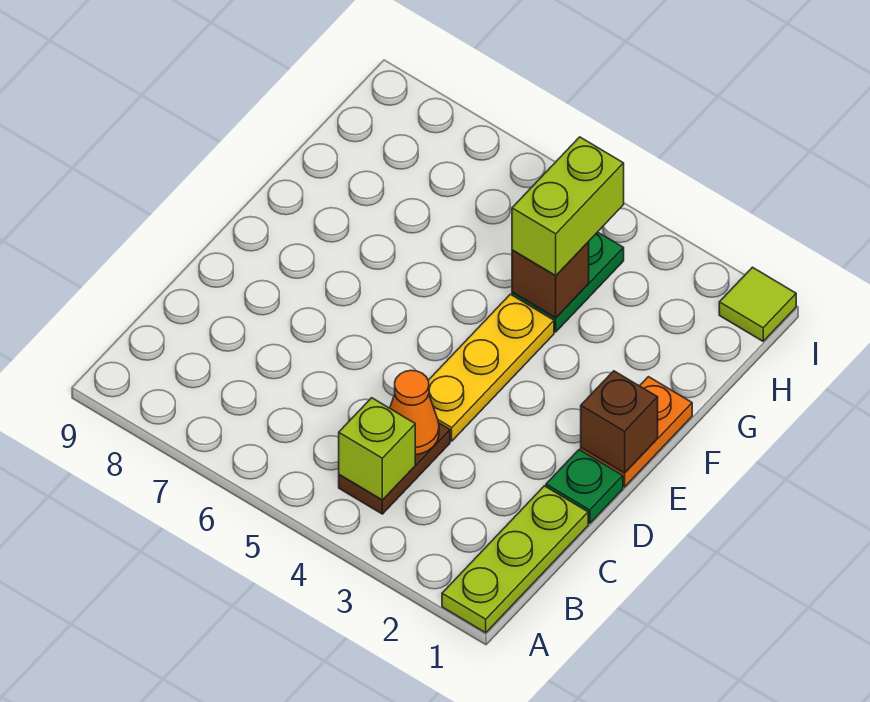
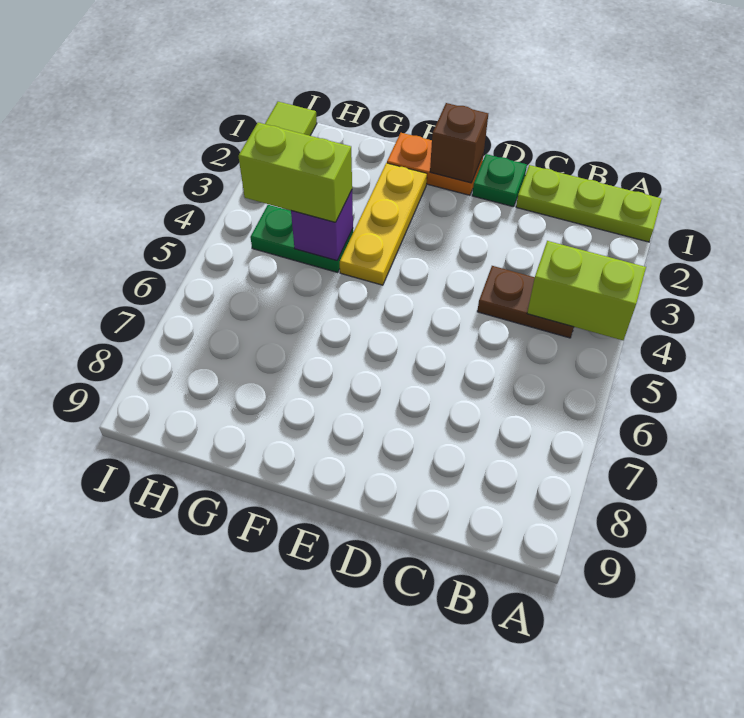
lime 1x1 brick [339,398,415,500] -> lime 1x2 brick [527,241,646,341]
orange 1x1 cone [390,370,439,455] -> none
yellow 1x3 plate [428,294,554,441] -> yellow 1x3 plate turned to [340,163,427,285]
brown 1x1 brick [512,242,589,318] -> purple 1x1 brick [291,190,353,261]

